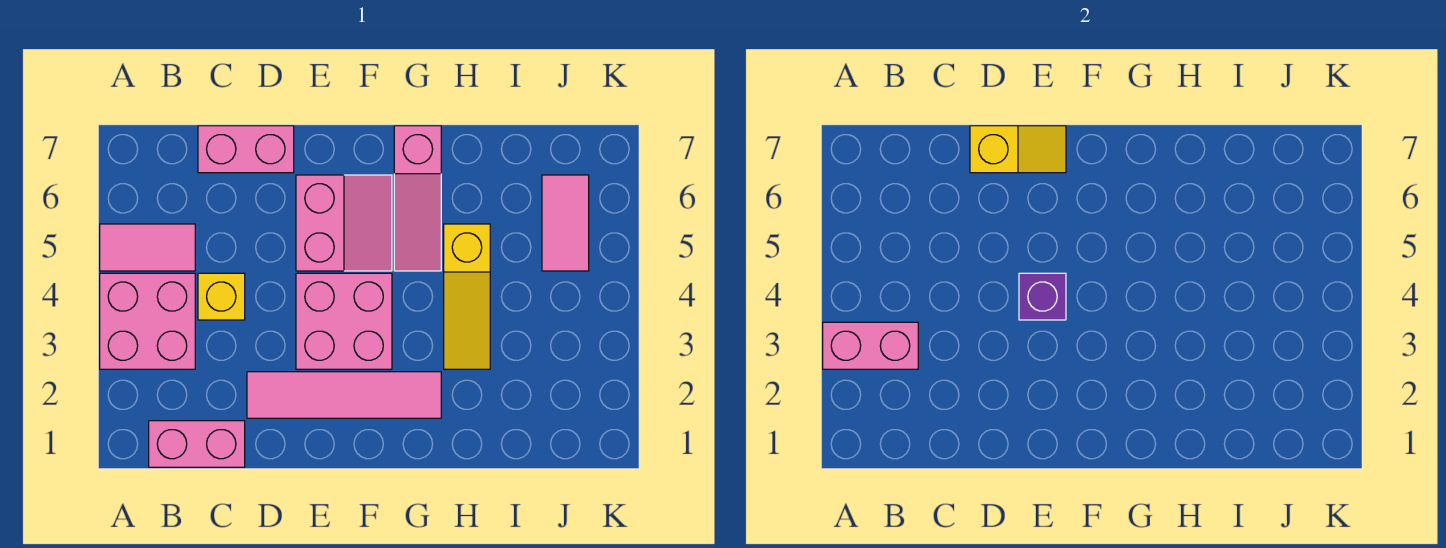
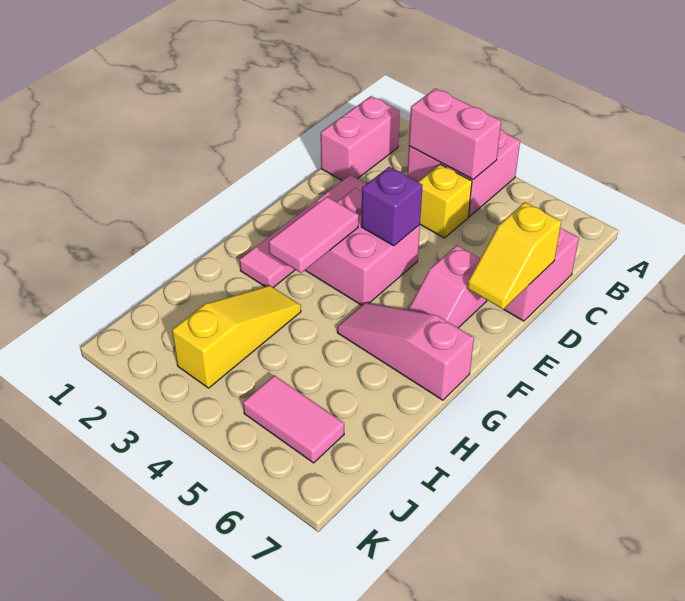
pink 1x2 brick [823,322,918,369] -> pink 1x2 brick turned to [409,88,501,179]
pink 1x2 tile [100,224,195,271] -> pink 1x2 tile moved to [269,197,359,273]
pink 2x2 slope [296,175,392,271] -> pink 1x2 slope [408,245,487,328]
yellow 1x3 slope [444,224,490,369] -> yellow 1x3 slope turned to [172,286,301,388]

